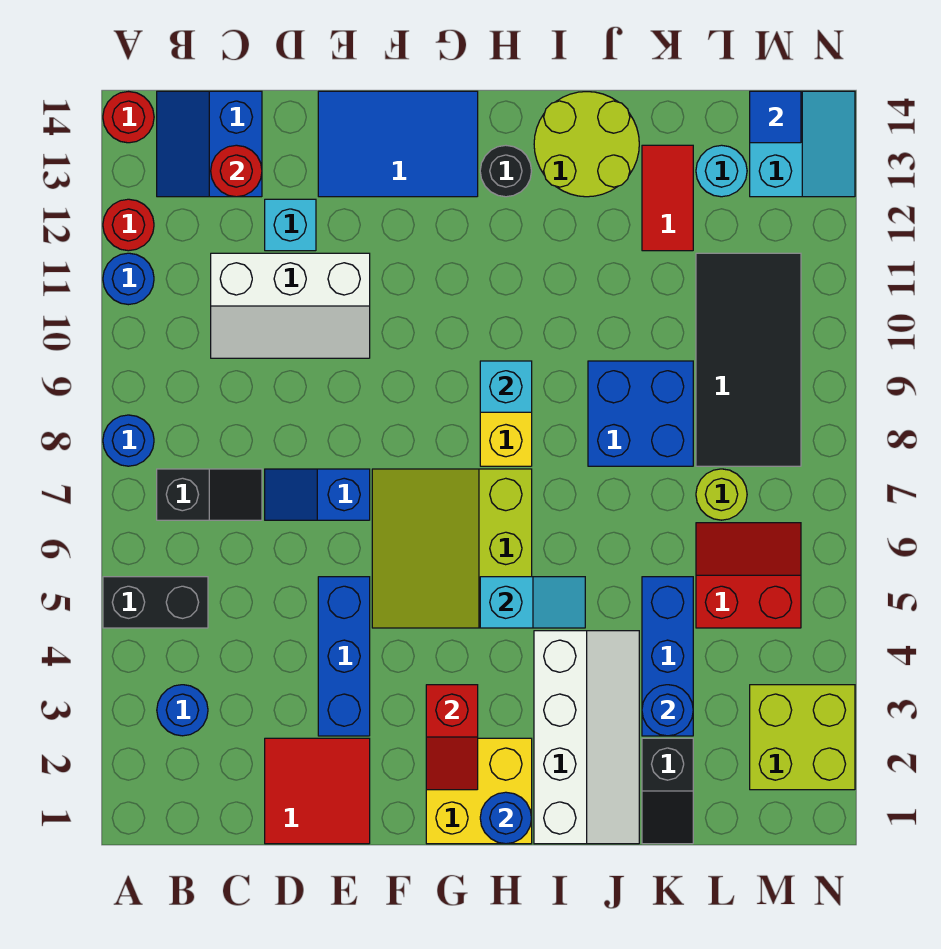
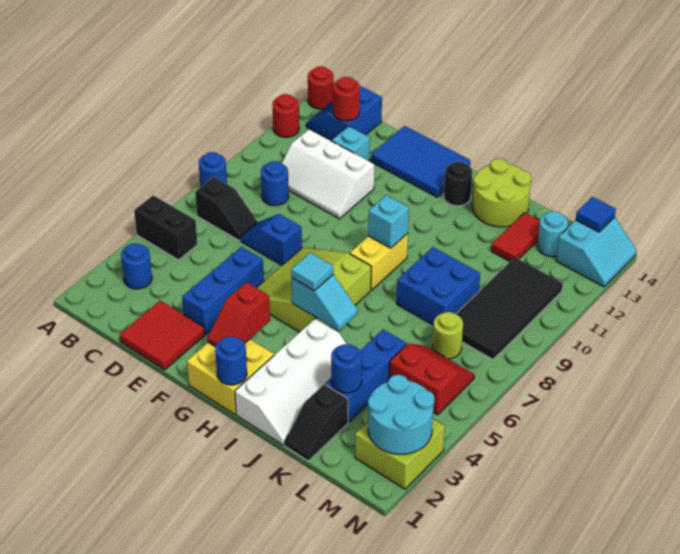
blue 1x1 round brick [103,253,154,305] -> blue 1x1 round brick moved to [261,161,289,206]
none -> cyan 1x1 tile [291,253,333,291]
none -> cyan 2x2 round brick [368,375,434,454]

